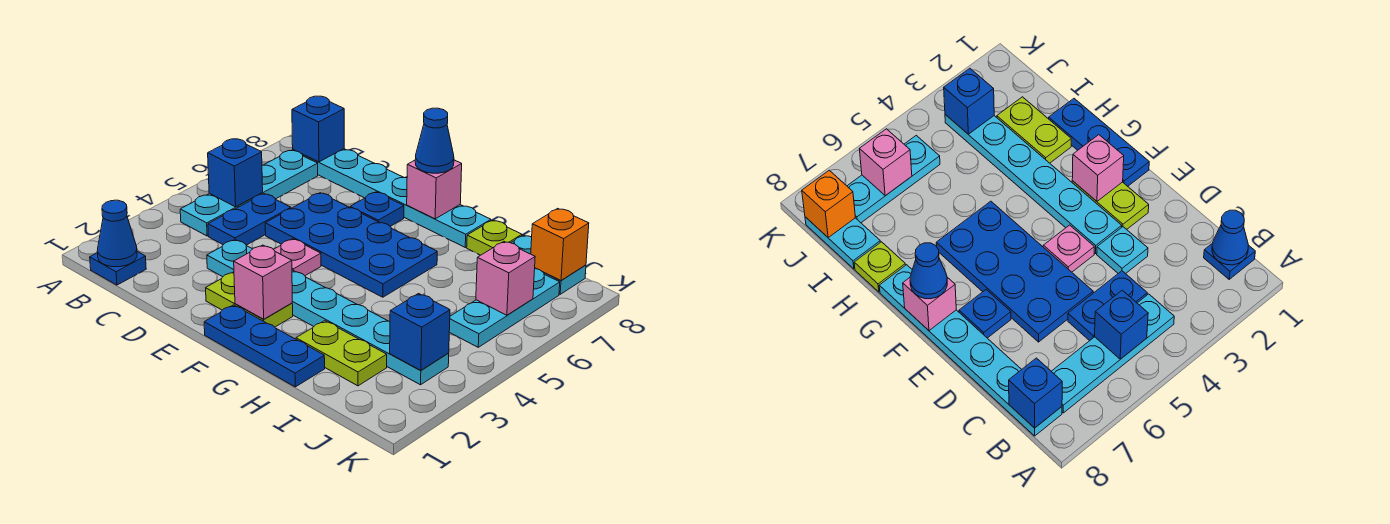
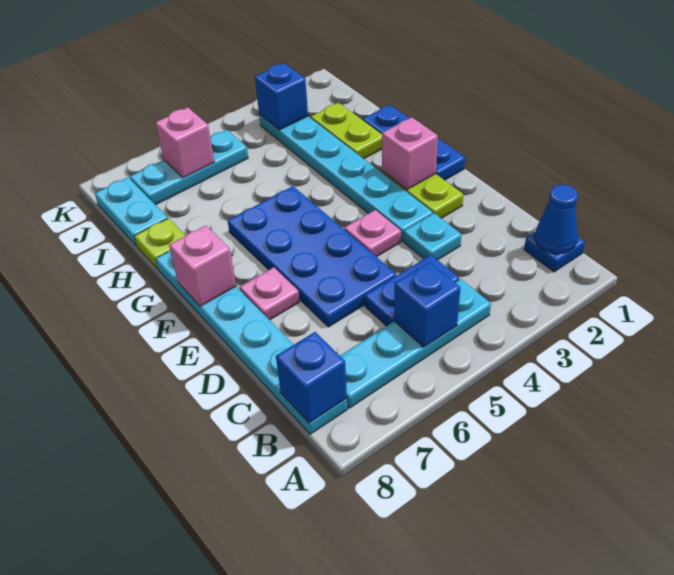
blue 1x1 plate [350,192,404,226] -> pink 1x1 plate [239,267,300,320]
blue 1x1 cone [415,108,454,173] -> none
orange 1x1 brick [531,208,589,281] -> none

